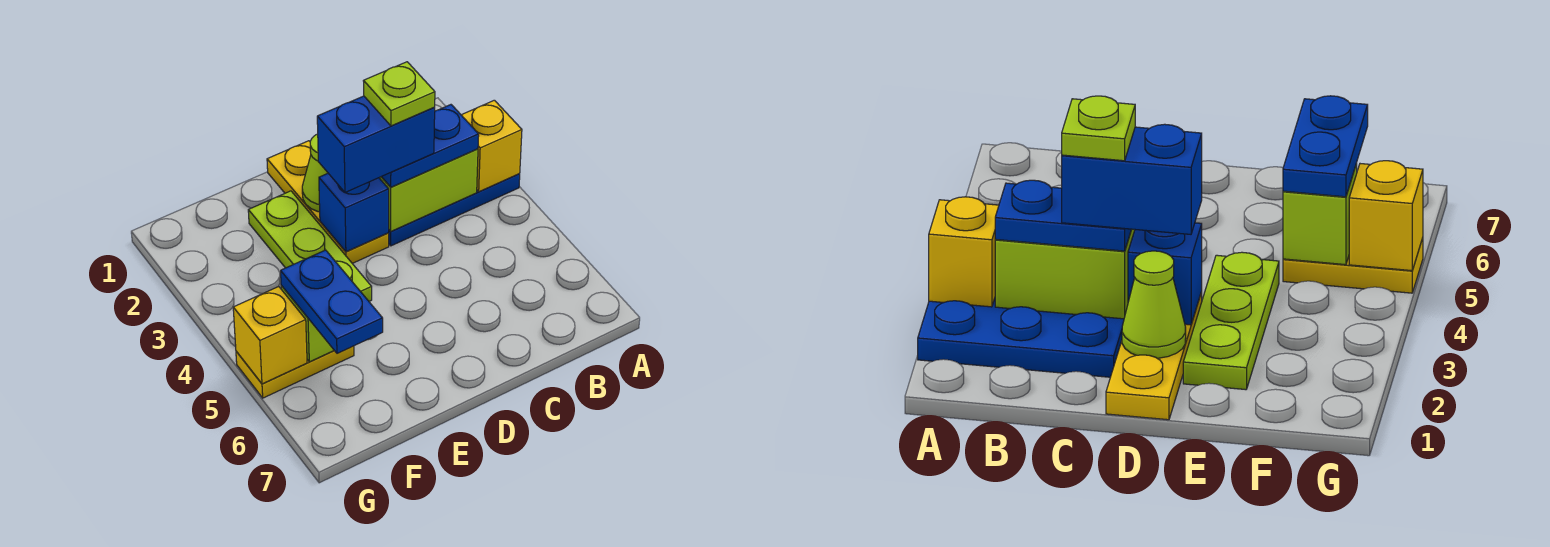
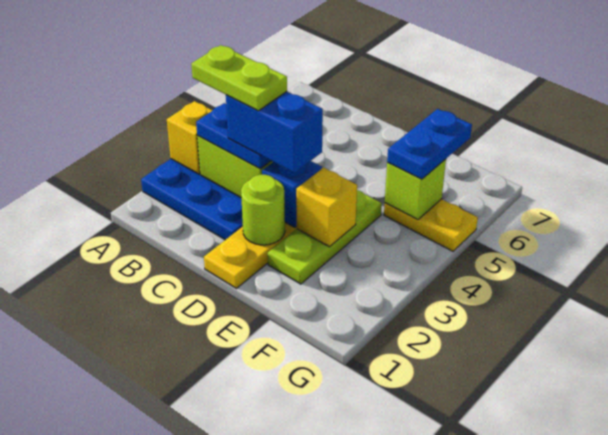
lime 1x1 plate [364,62,435,126] -> lime 1x2 plate [191,45,287,111]
lime 1x1 cone [302,134,328,212] -> lime 1x1 round brick [241,175,285,245]
yellow 1x1 brick [233,286,307,384] -> yellow 1x1 brick moved to [296,168,357,247]

